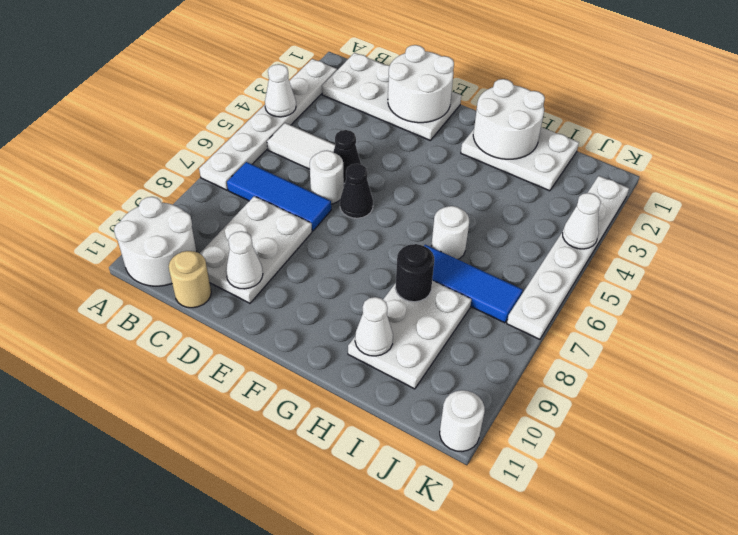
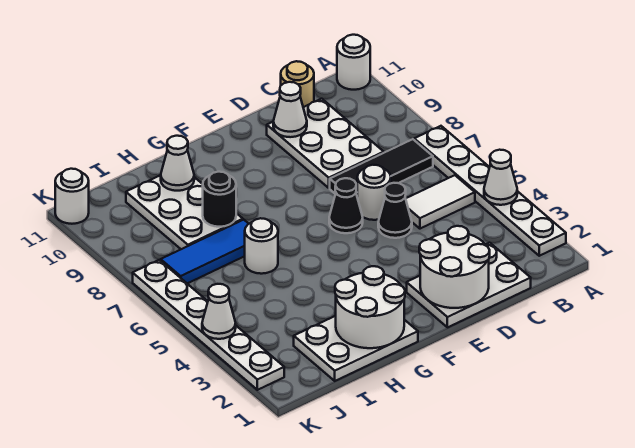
white 2x2 round brick [114,197,197,286] -> white 1x1 round brick [337,35,370,90]
white 2x4 plate [322,53,461,140] -> white 2x3 plate [407,243,531,327]
blue 1x3 tile [227,162,331,231] -> black 1x3 tile [330,139,433,194]

